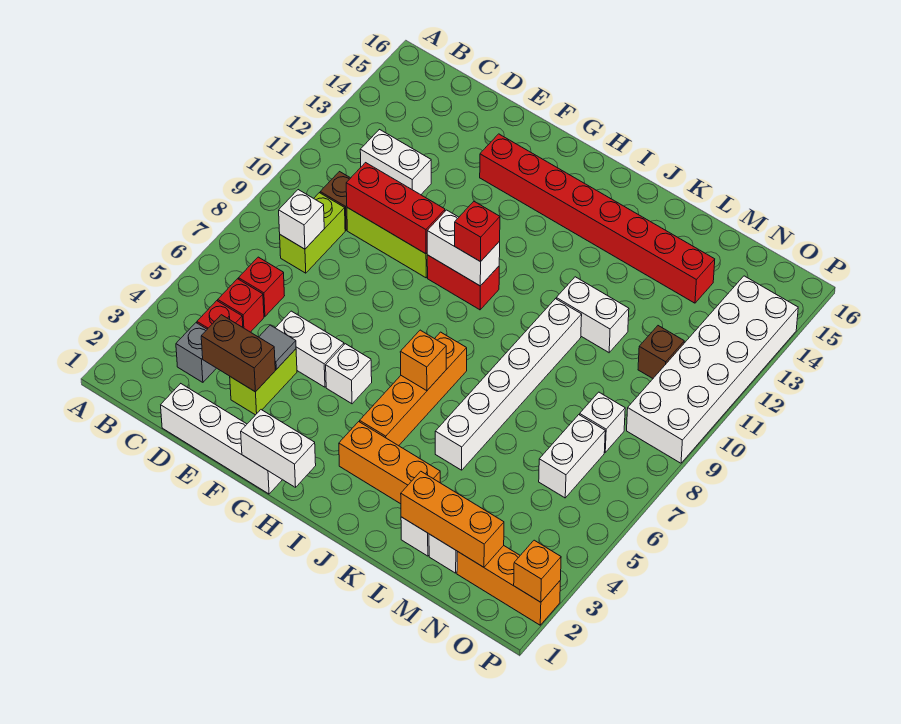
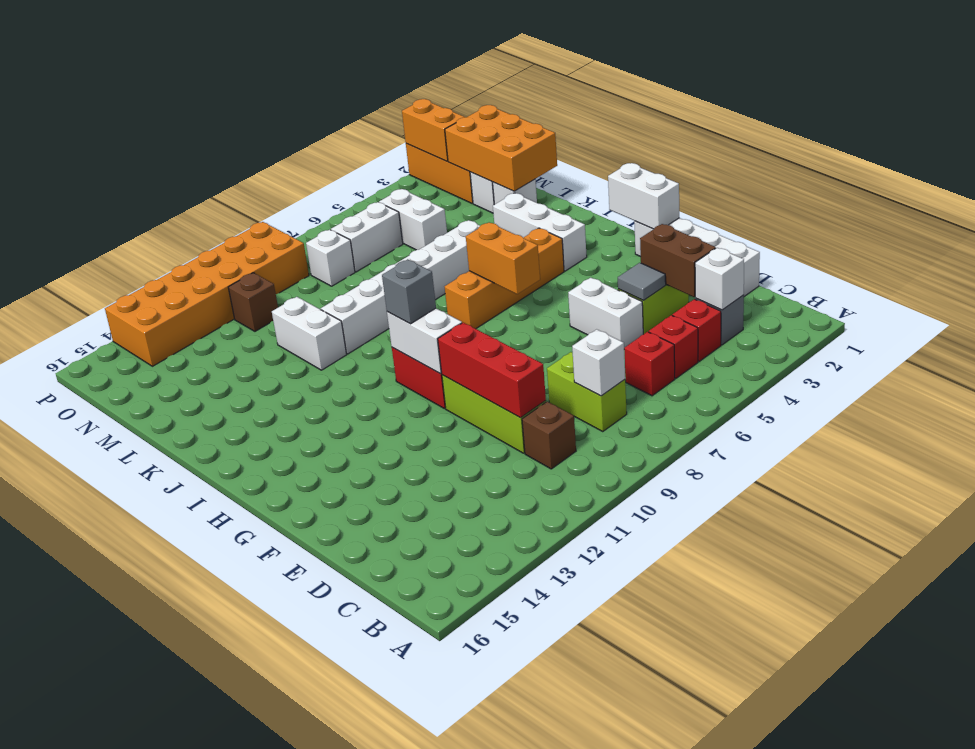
lime 1x2 brick [280,193,345,273] -> lime 1x2 brick turned to [547,352,627,432]
white 1x2 brick [360,129,431,195] -> white 1x2 brick moved to [379,189,447,250]
red 1x8 brick [480,134,715,303] -> none
white 1x1 brick [326,344,372,404] -> white 1x1 brick moved to [695,248,744,310]
red 1x1 brick [455,201,500,262] -> grey 1x1 brick [382,259,436,324]
orange 1x3 brick [339,422,440,504] -> white 1x3 brick [493,193,587,271]
orange 1x1 brick [400,330,446,391] -> orange 1x2 brick [466,222,540,294]
orange 1x3 brick [401,471,504,567] -> orange 2x3 brick [445,105,557,191]
white 2x6 brick [627,276,798,463] -> orange 2x6 brick [105,222,309,366]
orange 1x1 brick [514,540,561,602] -> orange 1x2 brick [402,99,464,161]

